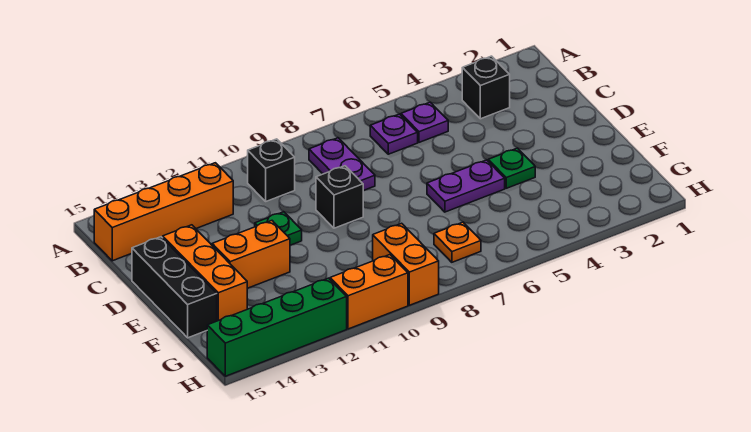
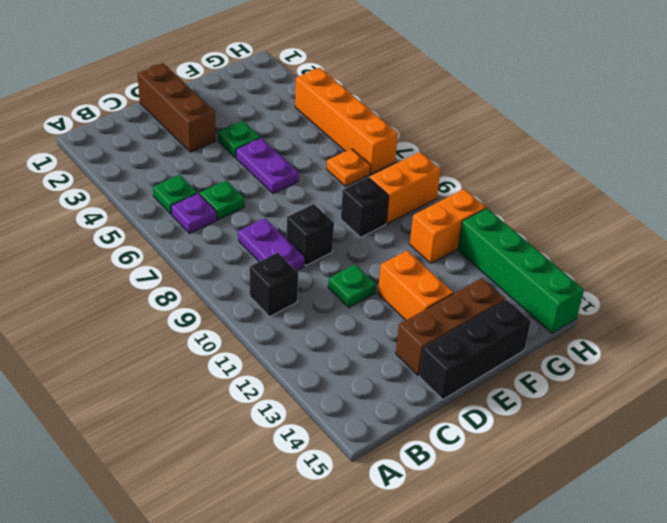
black 1x1 brick [462,56,510,119] -> black 1x1 brick moved to [341,177,389,237]
purple 1x1 plate [401,102,448,142] -> green 1x1 plate [153,175,197,214]
purple 1x2 plate [309,138,375,191] -> purple 1x2 plate turned to [238,218,305,271]
orange 1x4 brick [94,163,233,261] -> orange 1x4 brick moved to [295,68,398,174]
none -> green 1x1 plate [200,180,244,220]
none -> brown 1x3 brick [138,63,216,152]
orange 1x3 brick [163,225,247,321] -> brown 1x3 brick [396,278,505,375]
orange 1x2 brick [330,255,408,329] -> orange 1x2 brick turned to [410,189,486,263]

